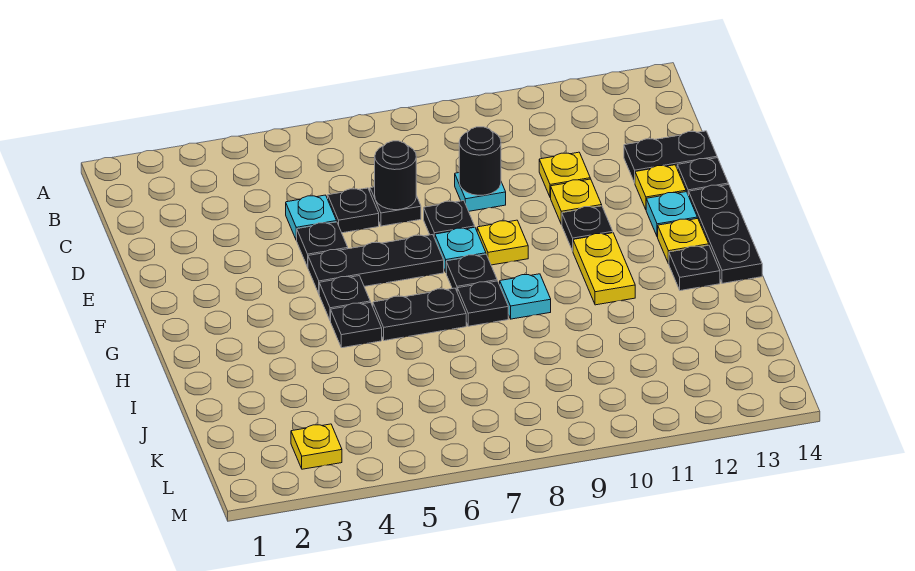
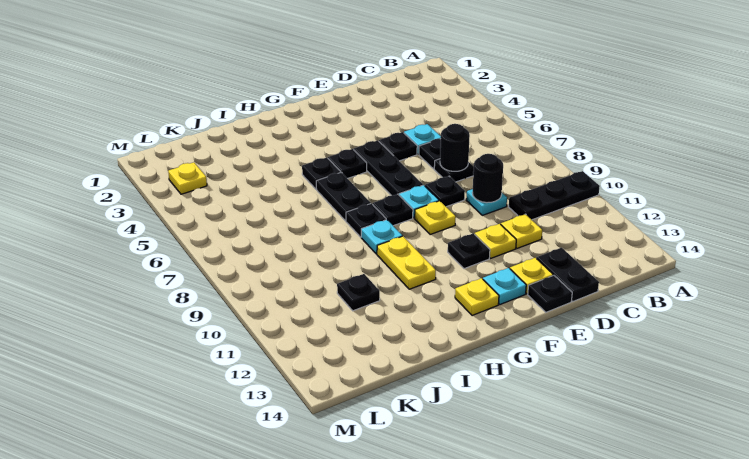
black 1x3 plate [689,184,762,283] -> black 1x3 plate moved to [509,171,600,220]
yellow 1x2 plate [573,233,635,305] -> yellow 1x2 plate turned to [377,236,436,289]
black 1x1 plate [669,245,720,291] -> black 1x1 plate moved to [337,274,380,311]

